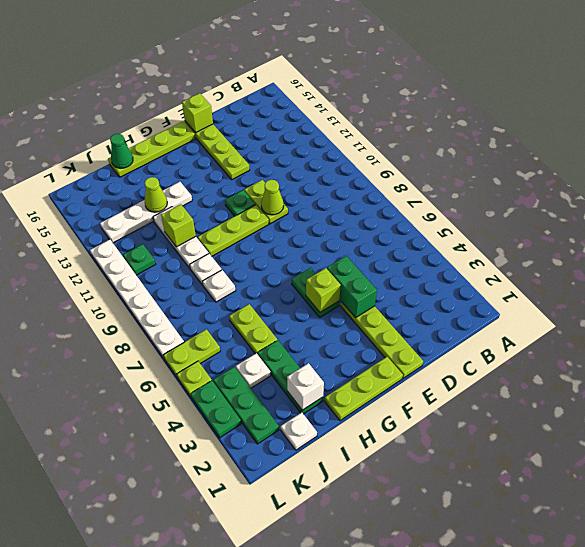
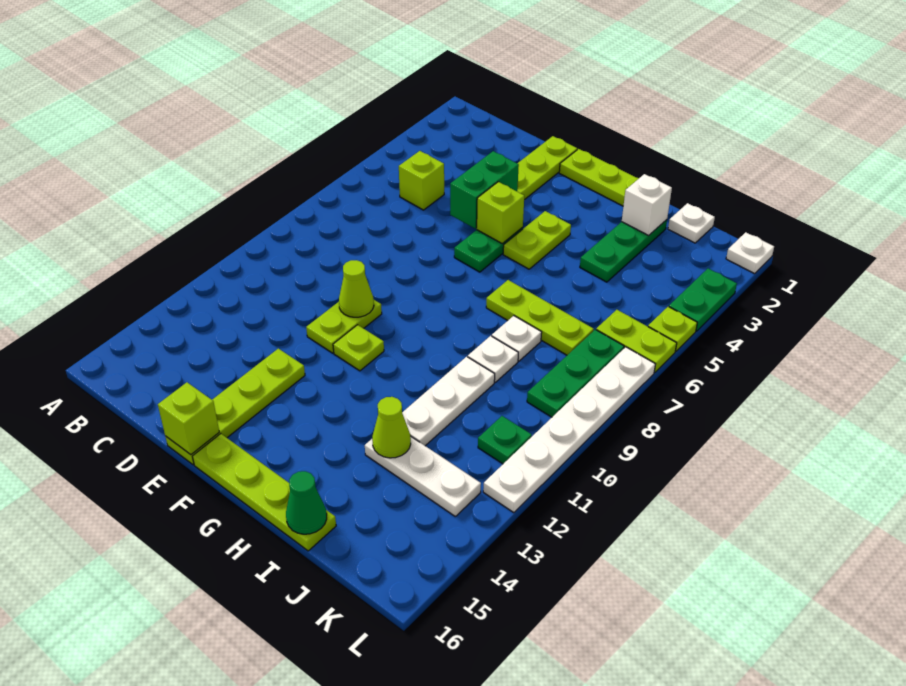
lime 1x3 plate [198,205,269,256] -> lime 1x3 plate moved to [486,280,594,355]
green 1x1 plate [225,190,256,216] -> lime 1x1 plate [333,325,384,371]
white 1x4 plate [100,182,192,243] -> white 1x3 plate [365,436,481,516]
lime 1x2 plate [229,304,277,354] -> lime 1x2 plate moved to [503,211,571,269]
lime 1x1 brick [161,204,196,247] -> lime 1x1 brick moved to [399,151,444,210]
white 1x1 plate [236,353,271,388] -> white 1x1 plate moved to [726,232,774,274]
green 1x3 plate [213,367,279,444] -> green 1x3 plate moved to [527,330,624,417]

